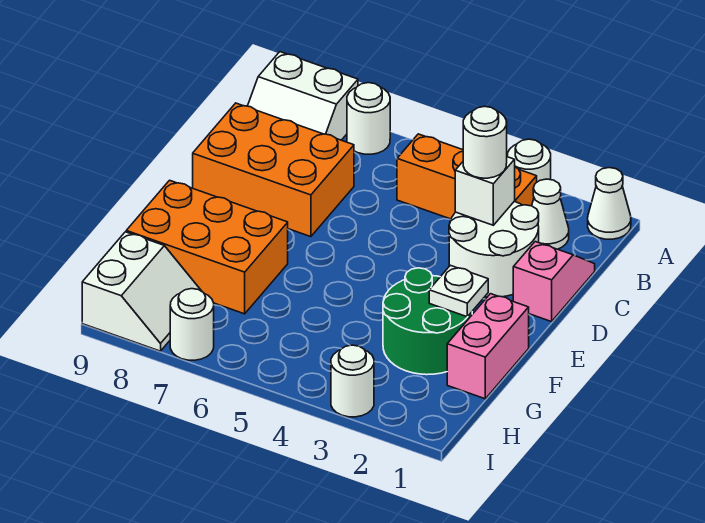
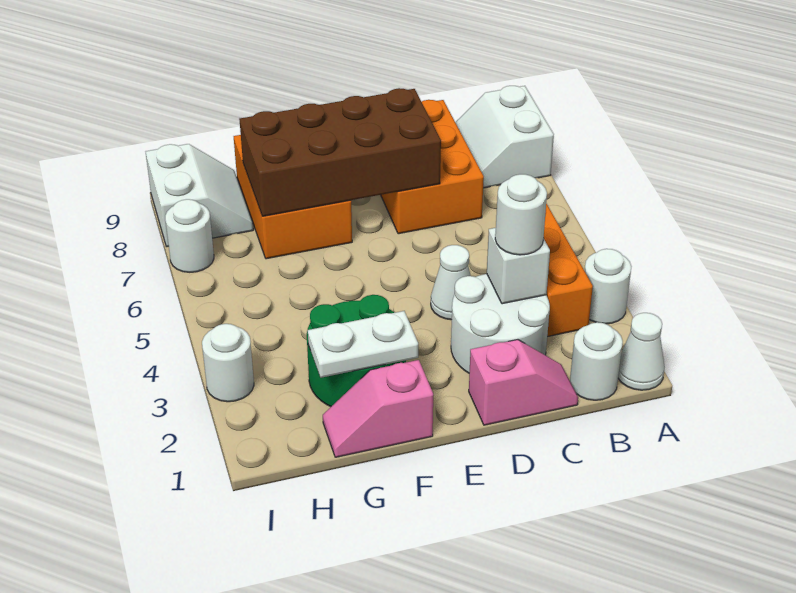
white 1x1 round brick [347,83,390,154] -> white 1x1 round brick moved to [570,322,623,400]
white 1x1 cone [532,179,569,249] -> white 1x1 cone moved to [431,245,471,320]
none -> brown 2x4 brick [239,88,441,216]
pink 1x2 brick [447,294,529,399] -> pink 1x2 slope [323,360,433,457]
white 1x1 plate [429,265,488,317] -> white 1x2 plate [308,311,418,378]
white 2x2 slope [82,232,201,351] -> white 2x2 slope turned to [146,144,253,247]

